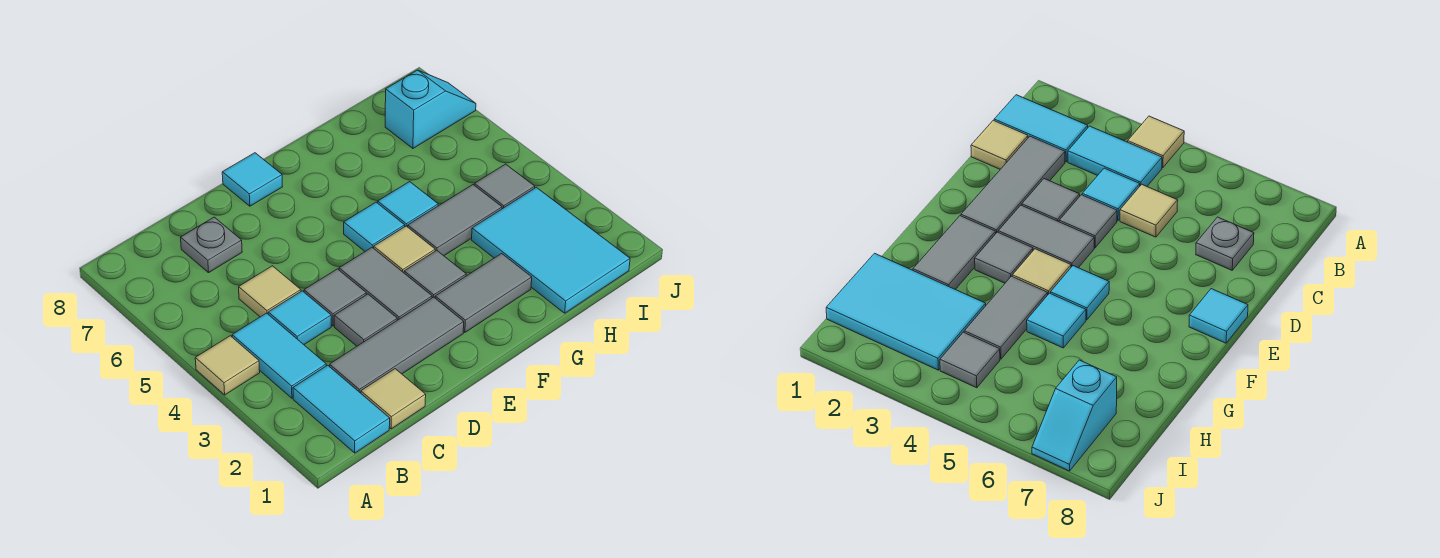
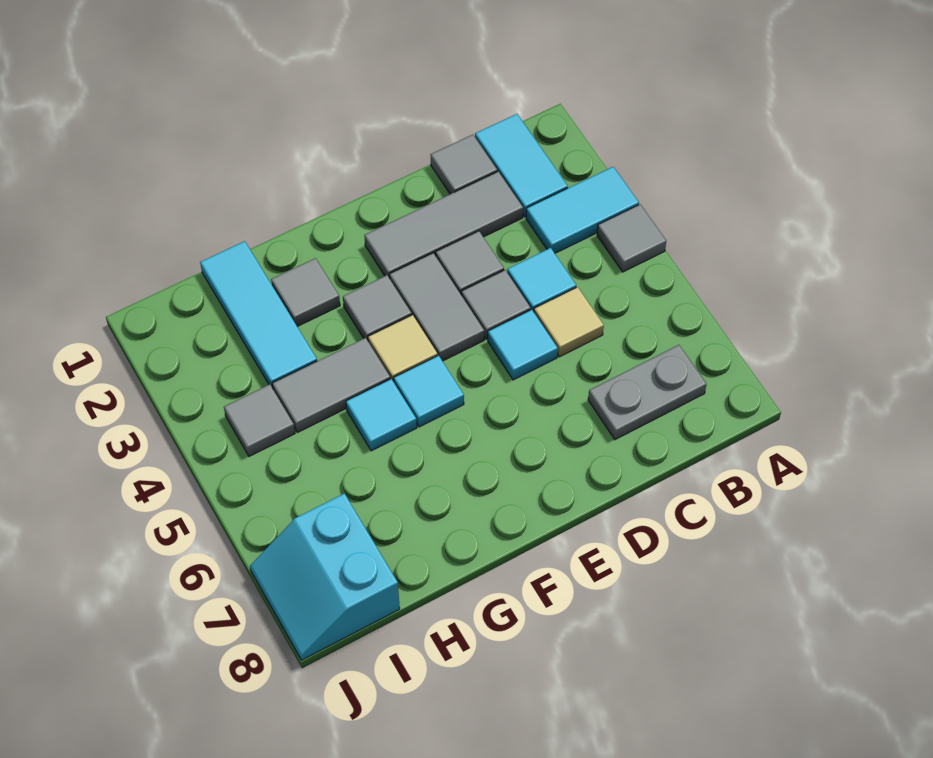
tan 1x1 tile [195,336,260,395] -> grey 1x1 tile [597,204,666,272]
cyan 1x2 tile [232,313,326,398] -> cyan 1x2 tile turned to [526,167,639,253]
tan 1x1 tile [361,369,426,429] -> grey 1x1 tile [431,135,497,194]
grey 1x1 plate [181,217,242,273] -> grey 1x2 plate [588,345,706,440]
cyan 1x1 tile [222,153,282,206] -> cyan 1x1 tile moved to [488,310,558,380]
grey 1x2 tile [435,254,532,332] -> grey 1x1 tile [271,258,340,326]
cyan 2x3 tile [472,187,630,313] -> cyan 1x3 tile [200,241,317,388]
cyan 1x2 slope [385,70,476,148] -> cyan 2x2 slope [250,493,400,660]

